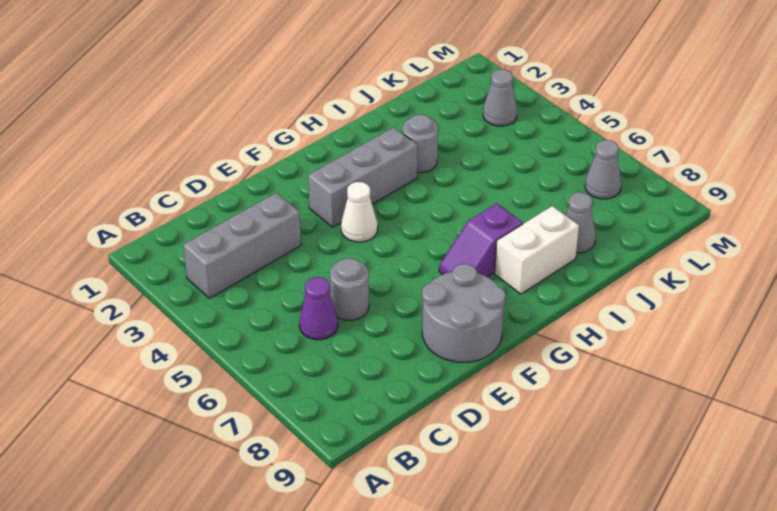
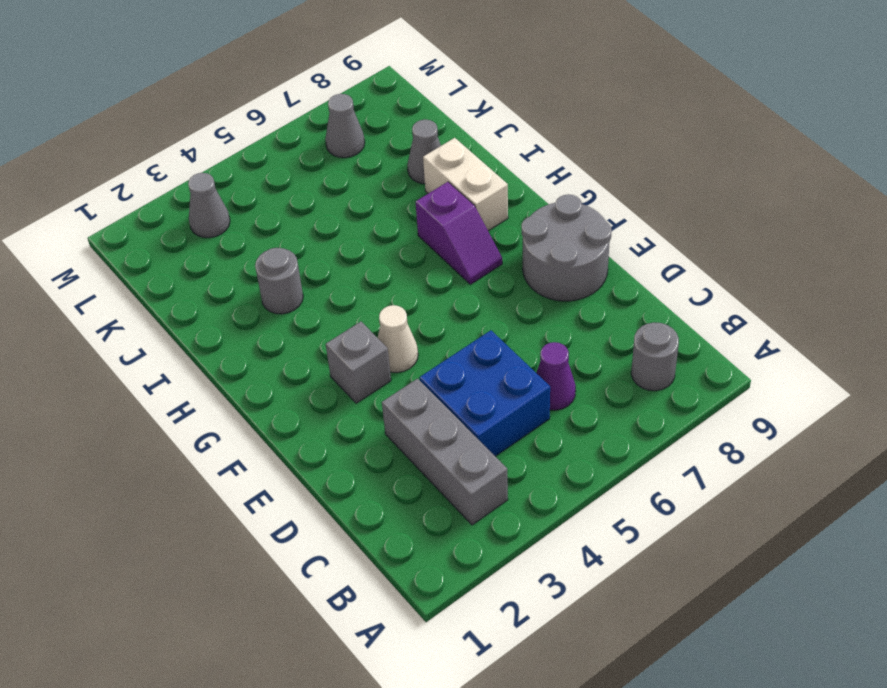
none -> blue 2x2 brick [419,330,550,456]
grey 1x1 round brick [330,258,369,320] -> grey 1x1 round brick moved to [631,322,679,391]
grey 1x3 brick [308,127,418,227] -> grey 1x1 brick [326,322,391,403]

